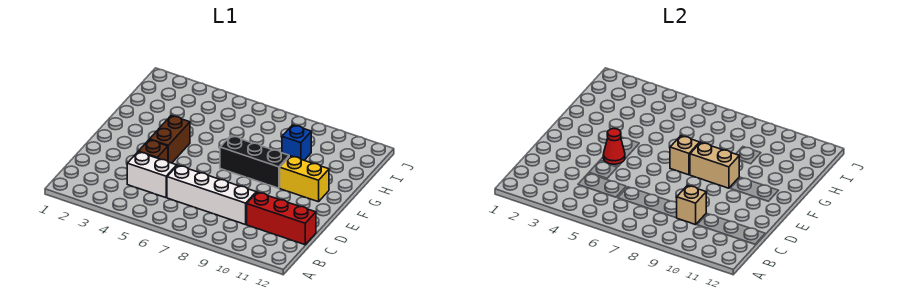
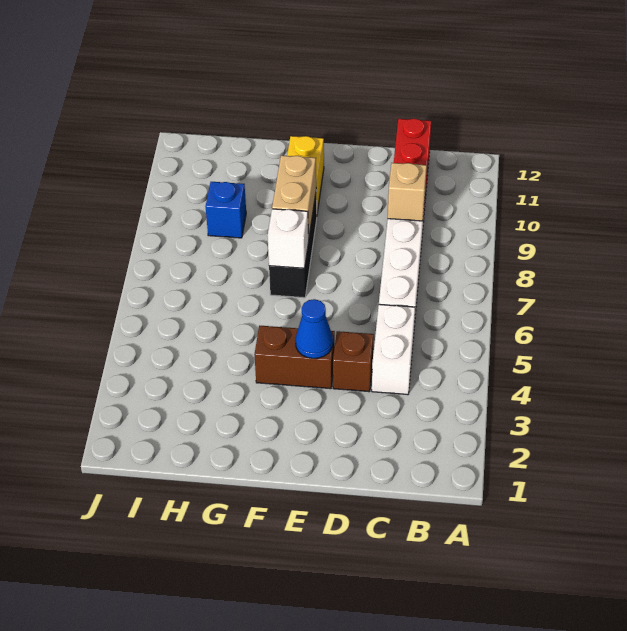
red 1x1 cone [603,129,625,164] -> blue 1x1 cone [296,299,333,358]
tan 1x1 brick [670,136,700,175] -> white 1x1 brick [267,209,309,268]

